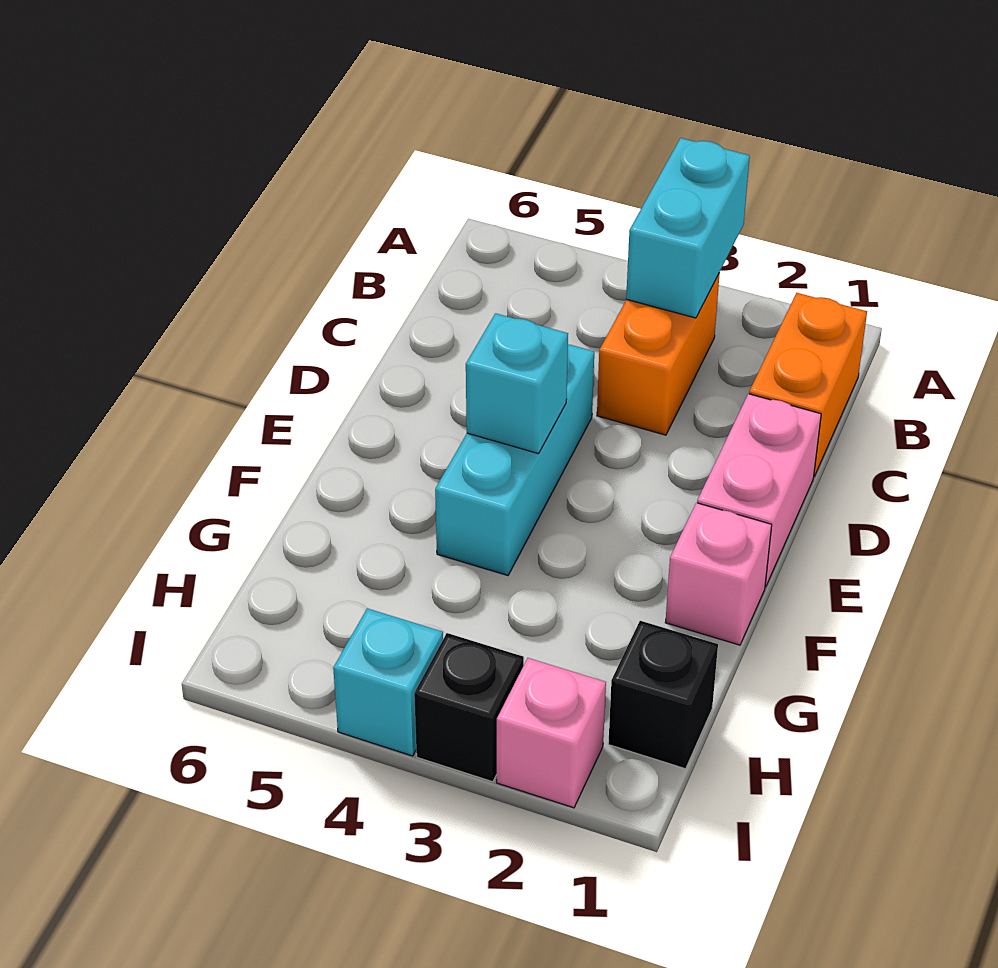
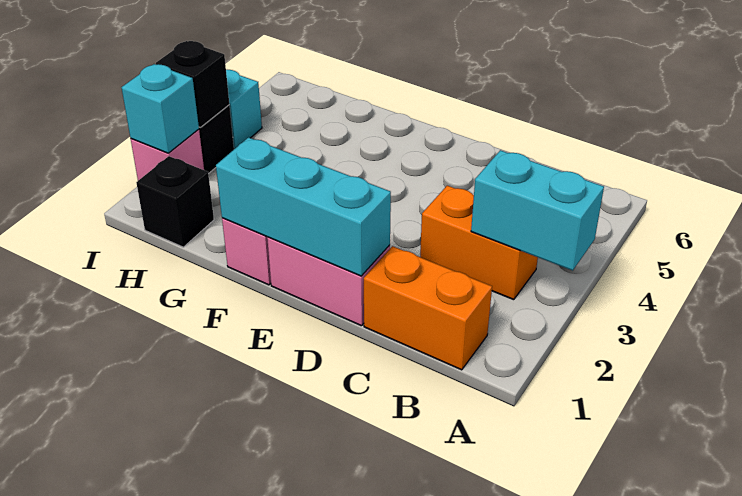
cyan 1x3 brick [435,344,594,576] -> cyan 1x3 brick moved to [216,137,391,276]
cyan 1x1 brick [466,313,568,454] -> cyan 1x1 brick moved to [121,64,199,153]
none -> black 1x1 brick [156,41,229,127]

